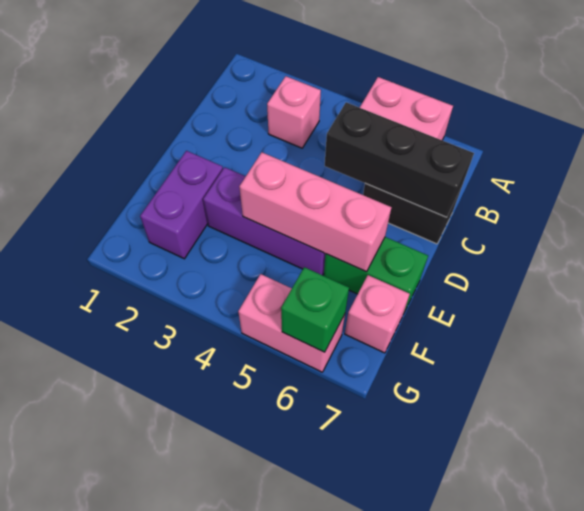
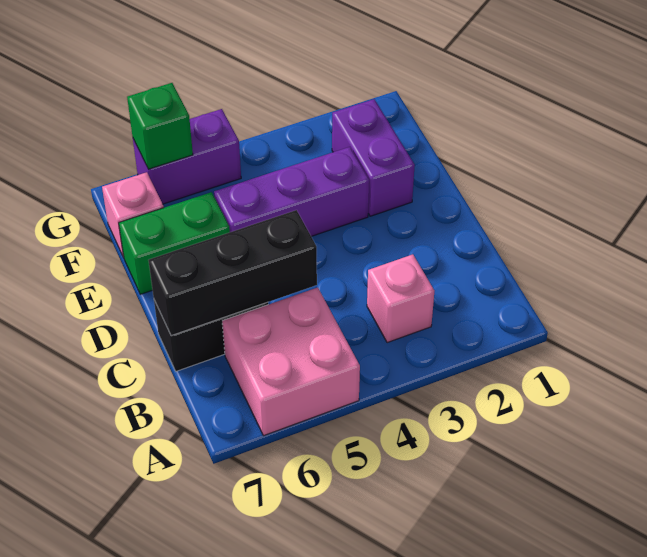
pink 1x3 brick [239,152,392,272] -> none
pink 1x2 brick [238,274,345,372] -> purple 1x2 brick [133,109,241,204]

